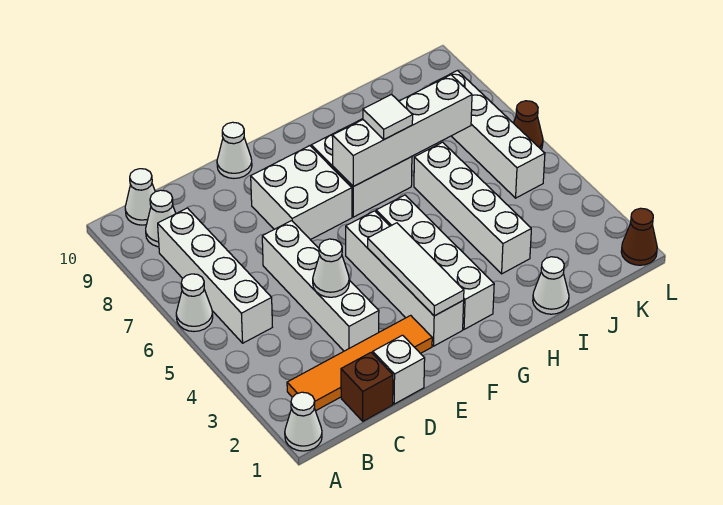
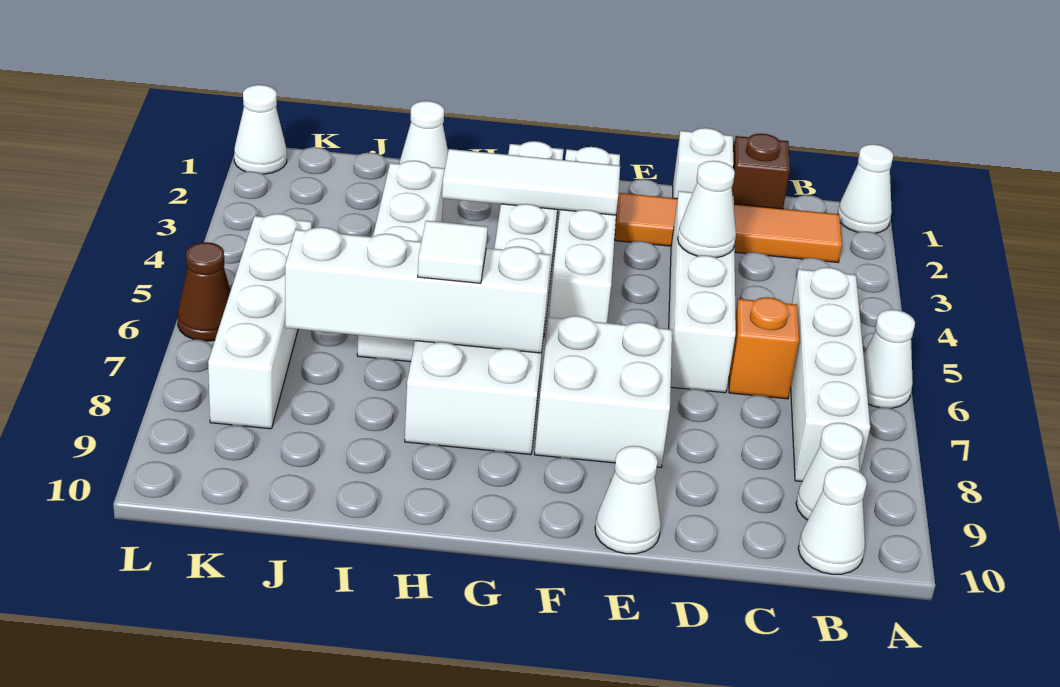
none -> orange 1x1 brick [729,297,799,399]
white 1x3 tile [368,223,464,316] -> white 1x3 tile turned to [442,149,620,215]
brown 1x1 cone [621,208,657,265] -> white 1x1 cone [234,85,287,174]

